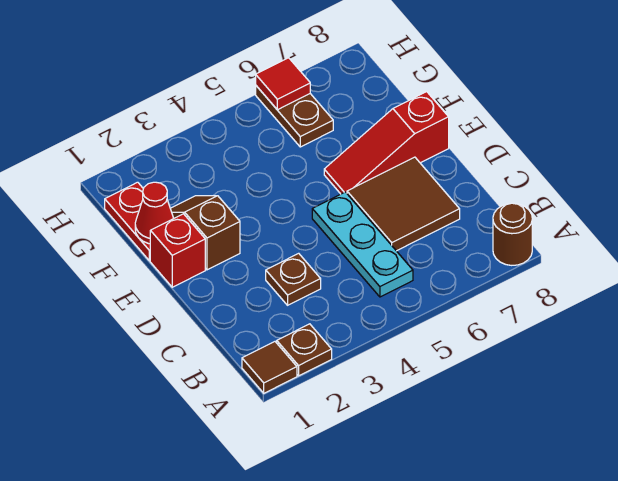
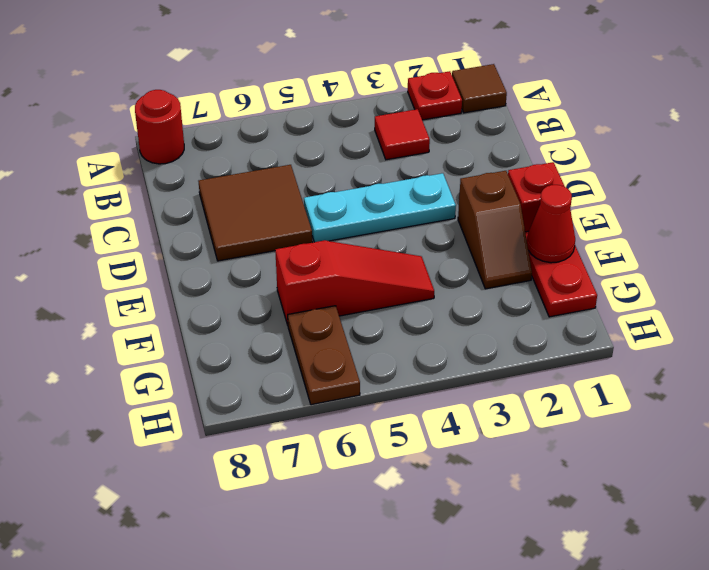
brown 1x1 plate [277,324,332,376] -> red 1x1 plate [408,71,462,120]
brown 1x1 round brick [493,203,532,265] -> red 1x1 round brick [135,90,184,164]
cyan 1x3 plate [312,192,413,297] -> cyan 1x3 plate turned to [304,173,456,242]
brown 1x1 plate [266,253,321,305] -> none
red 1x3 slope [324,92,449,194] -> red 1x3 slope moved to [275,240,434,325]
red 1x1 tile [256,58,310,110] -> red 1x1 tile moved to [375,109,430,160]

